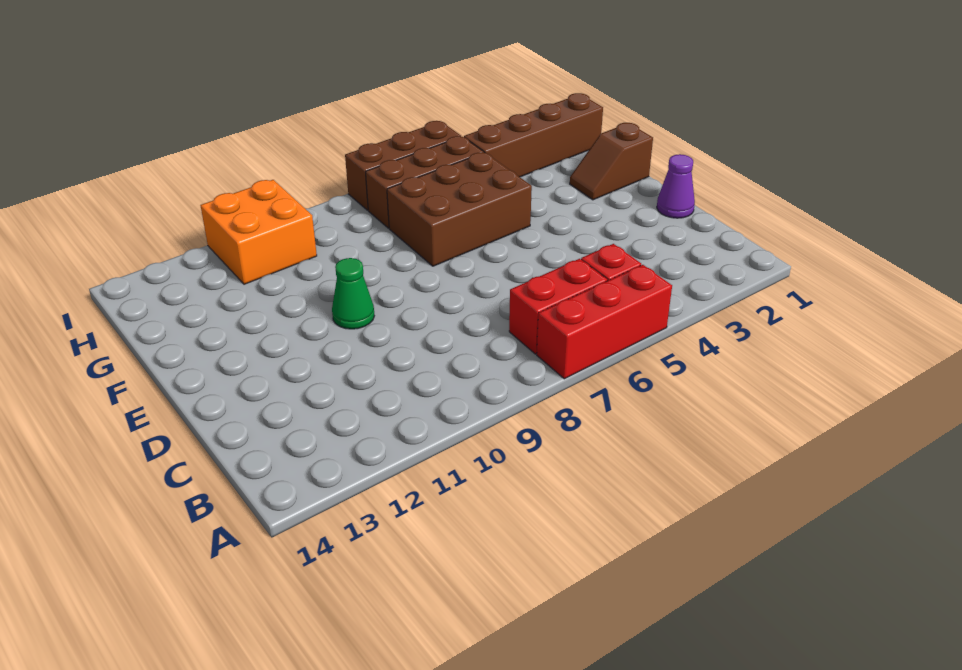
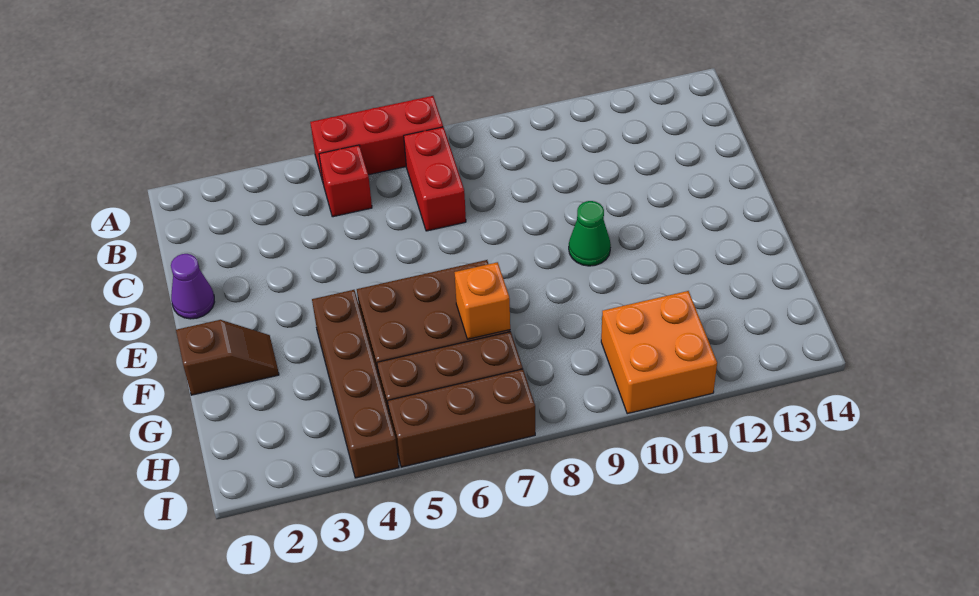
red 1x2 brick [509,259,607,354] -> red 1x2 brick turned to [404,127,466,231]
none -> orange 1x1 brick [455,262,510,339]
brown 1x4 brick [464,93,603,177] -> brown 1x4 brick turned to [312,290,399,478]

